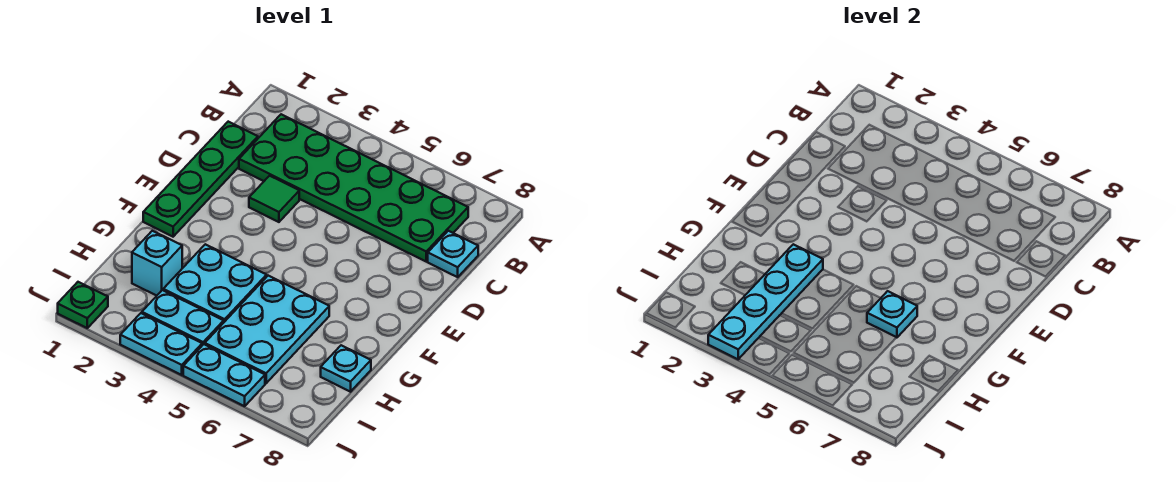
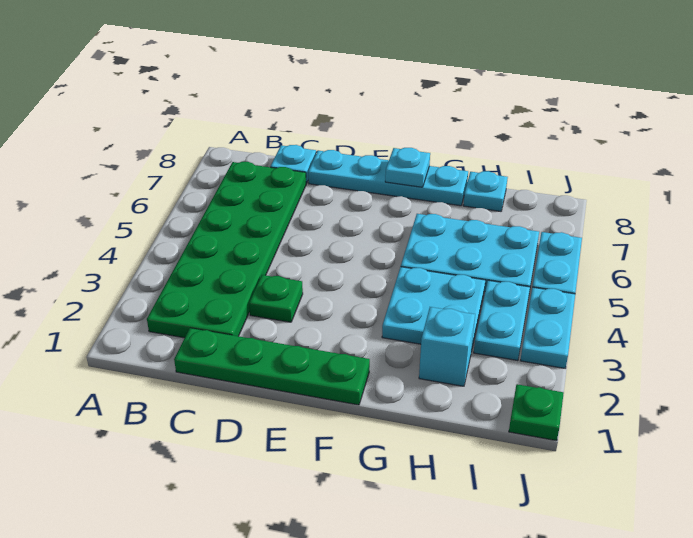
green 1x1 tile [249,176,299,222] -> green 1x1 plate [249,275,303,322]
cyan 1x4 plate [708,244,823,359] -> cyan 1x4 plate moved to [308,150,468,206]
cyan 1x1 plate [867,291,917,338] -> cyan 1x1 plate moved to [385,148,430,187]

